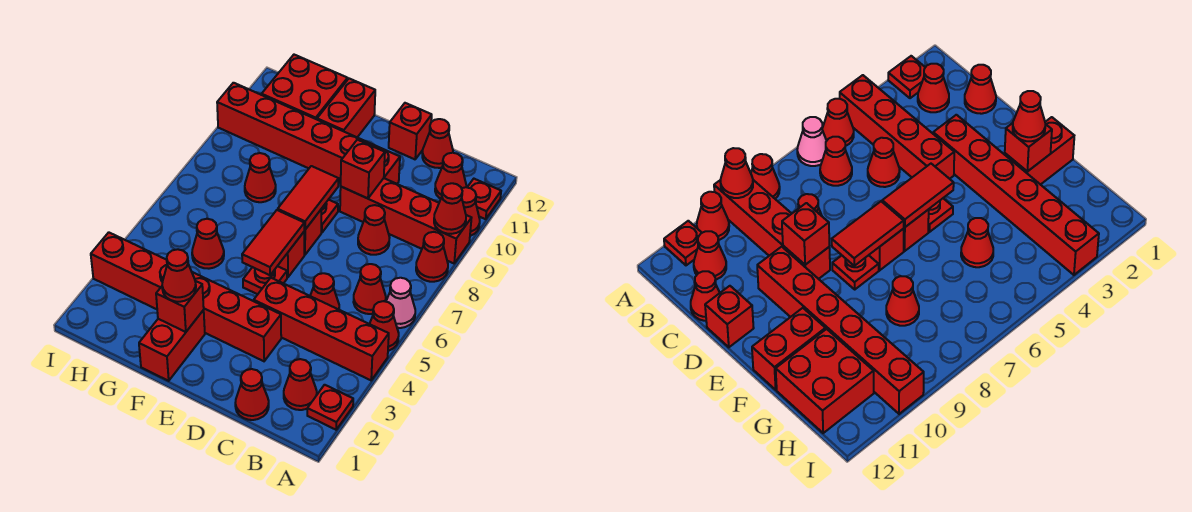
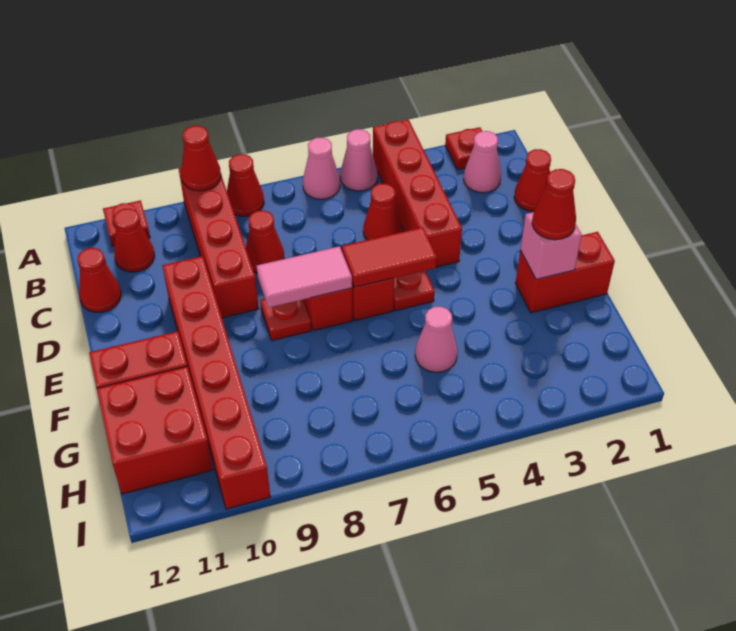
red 1x1 cone [370,301,399,351] -> pink 1x1 cone [340,129,378,191]
red 1x1 cone [461,187,480,236] -> none
red 1x1 cone [284,359,317,410] -> pink 1x1 cone [464,131,501,193]
red 1x1 cone [354,264,386,314] -> none
red 1x6 brick [91,232,281,361] -> none
red 1x1 brick [341,140,385,198] -> none
red 1x1 brick [389,103,432,159] -> none
red 1x2 tile [278,166,339,230] -> pink 1x2 tile [257,246,352,308]
red 1x1 brick [156,281,204,332] -> pink 1x1 brick [520,212,582,279]
red 1x1 cone [192,219,224,269] -> pink 1x1 cone [415,307,457,372]
red 1x1 cone [245,153,276,202] -> none

